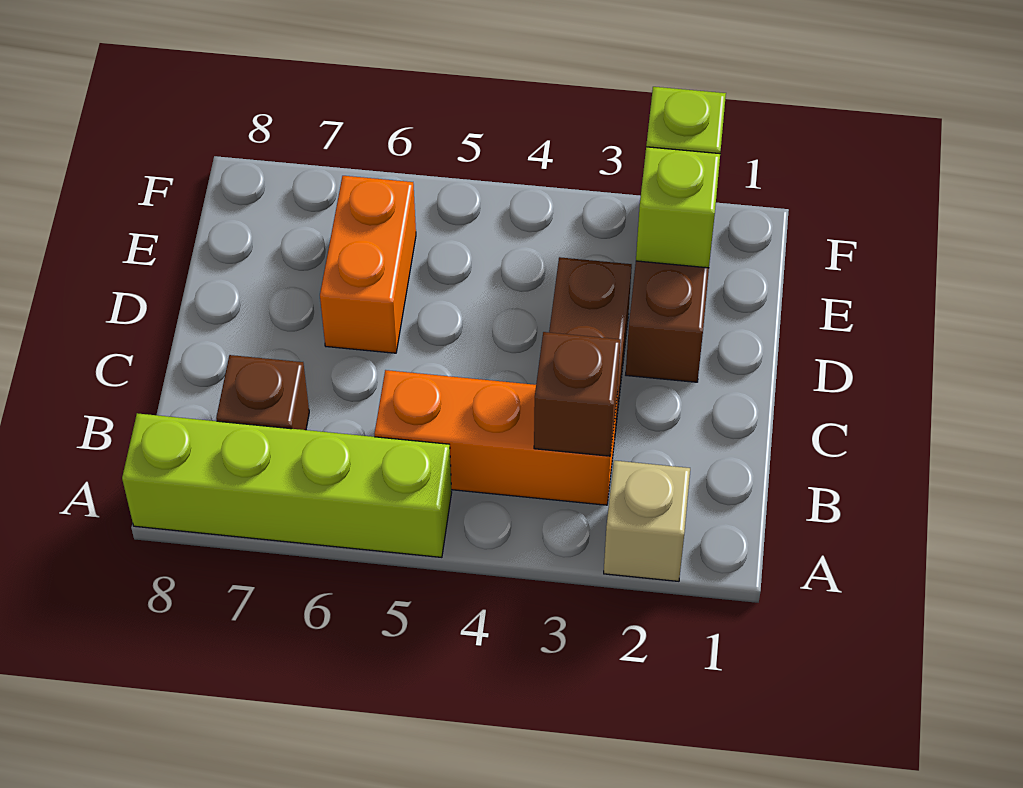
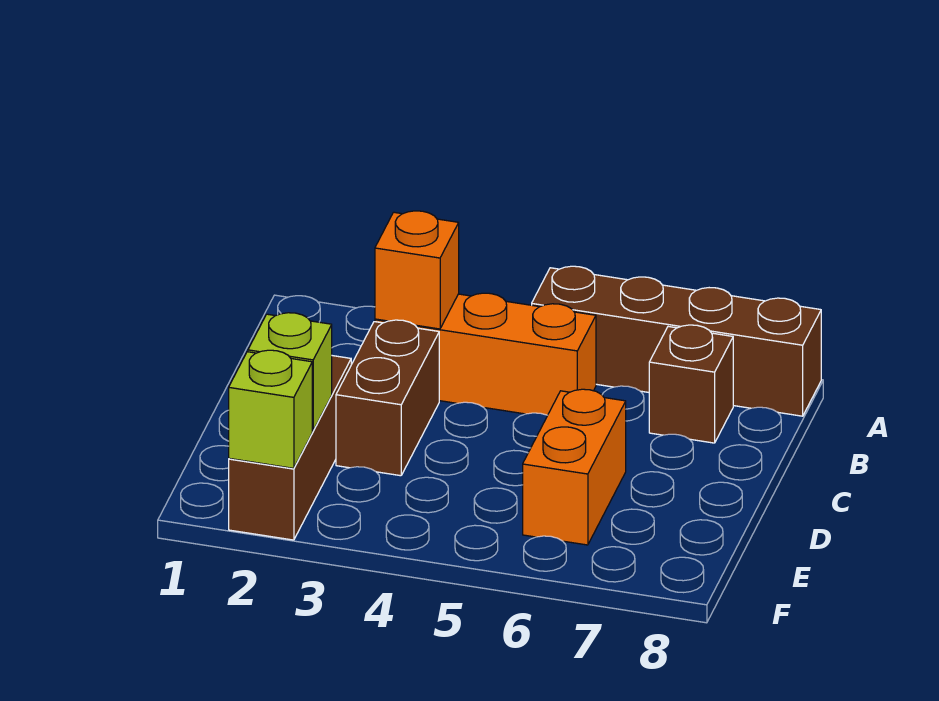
tan 1x1 brick [604,460,690,581] -> none
lime 1x4 brick [122,413,452,557] -> brown 1x4 brick [532,266,821,416]
brown 1x1 brick [534,332,621,456] -> orange 1x1 brick [375,211,459,329]

